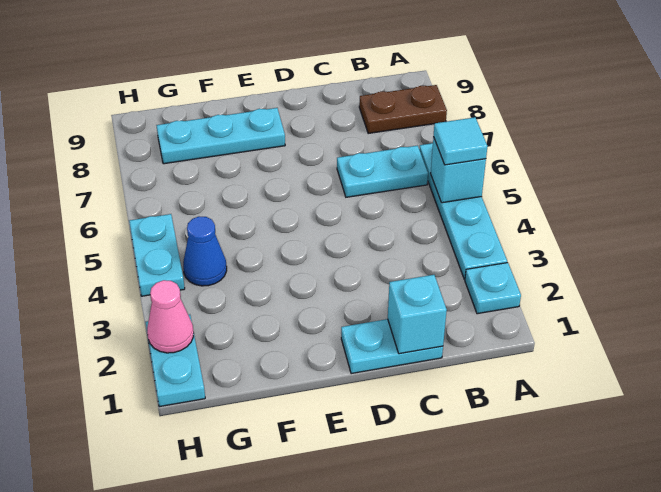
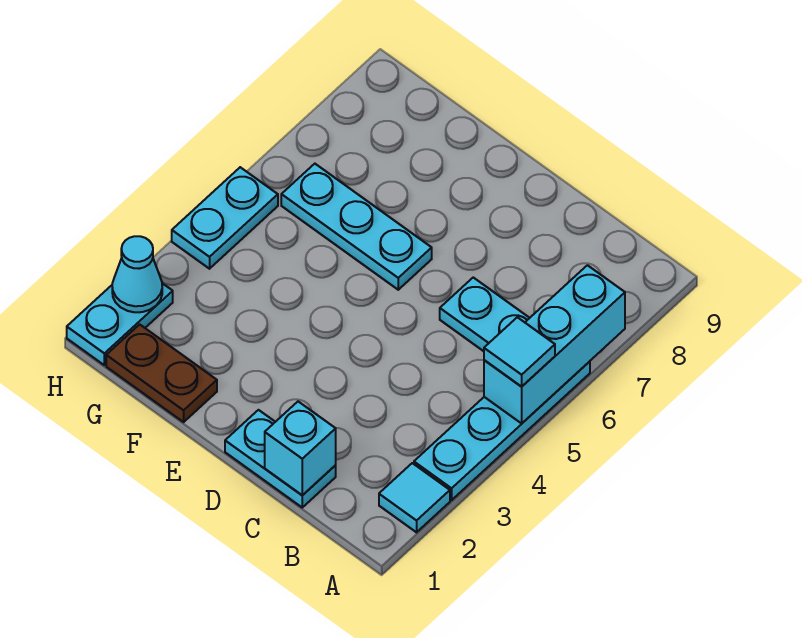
cyan 1x1 plate [465,263,521,314] -> cyan 1x1 tile [379,463,450,532]
cyan 1x1 brick [431,137,486,203] -> cyan 1x3 brick [484,265,625,423]
brown 1x2 plate [359,85,447,134] -> brown 1x2 plate moved to [106,324,217,422]
cyan 1x3 plate [156,108,285,164] -> cyan 1x3 plate moved to [281,164,432,290]
blue 1x1 cone [183,217,227,286] -> none
pink 1x1 cone [147,280,194,353] -> cyan 1x1 cone [112,236,162,312]

